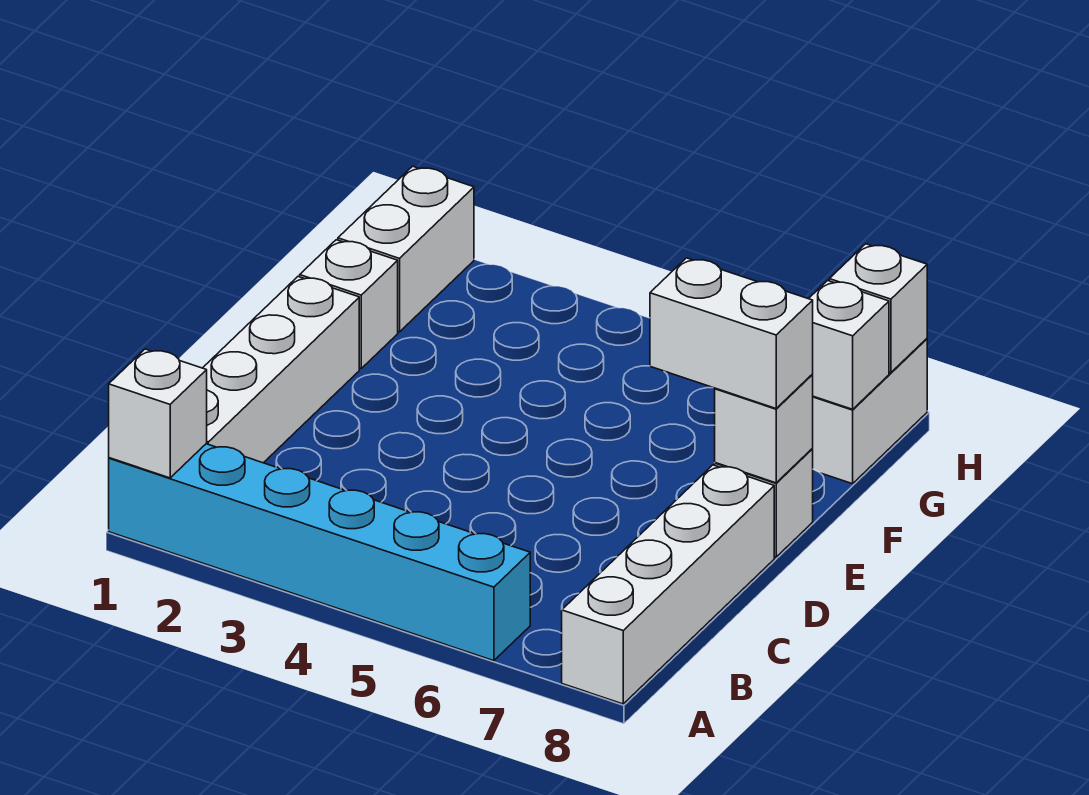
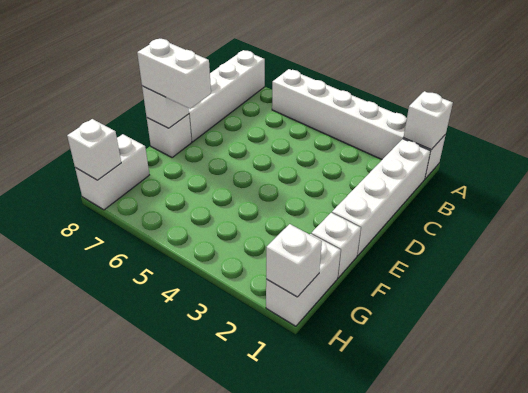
cyan 1x6 brick [109,444,530,661] -> white 1x6 brick [272,69,446,179]
white 1x1 brick [809,281,889,409] -> white 1x1 brick moved to [266,224,322,297]

